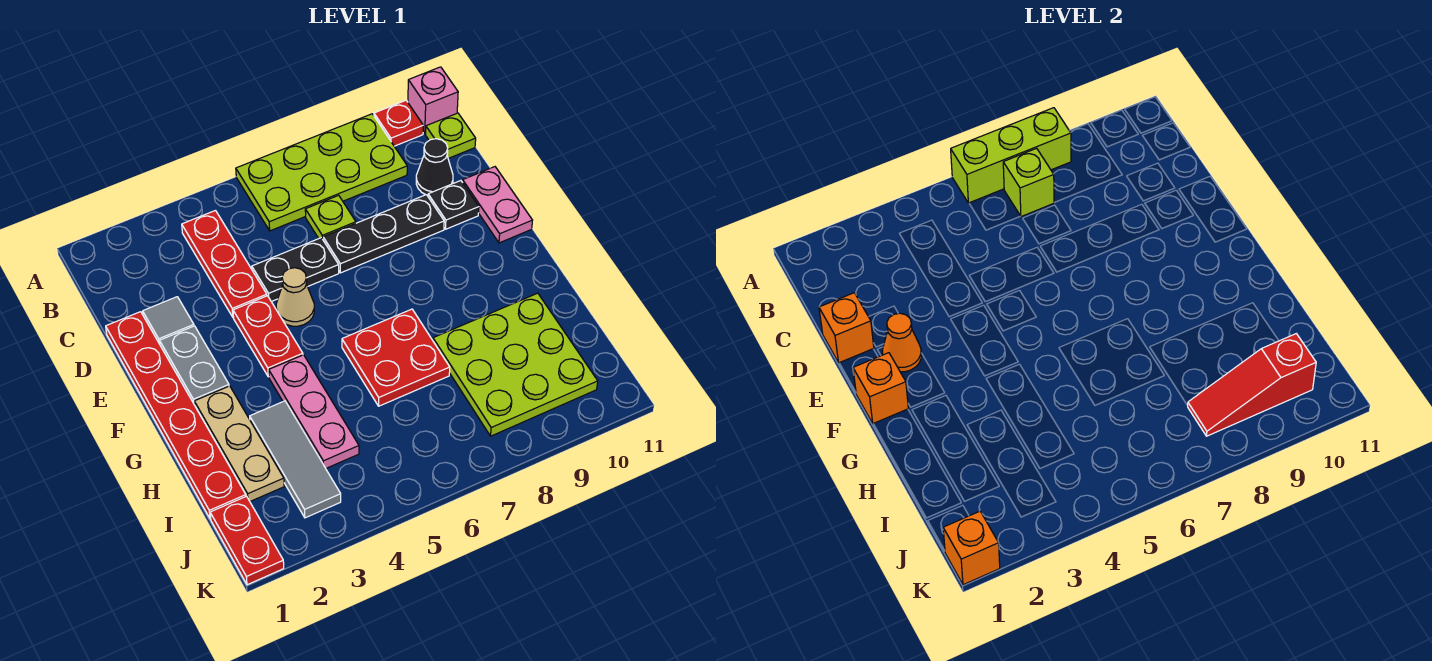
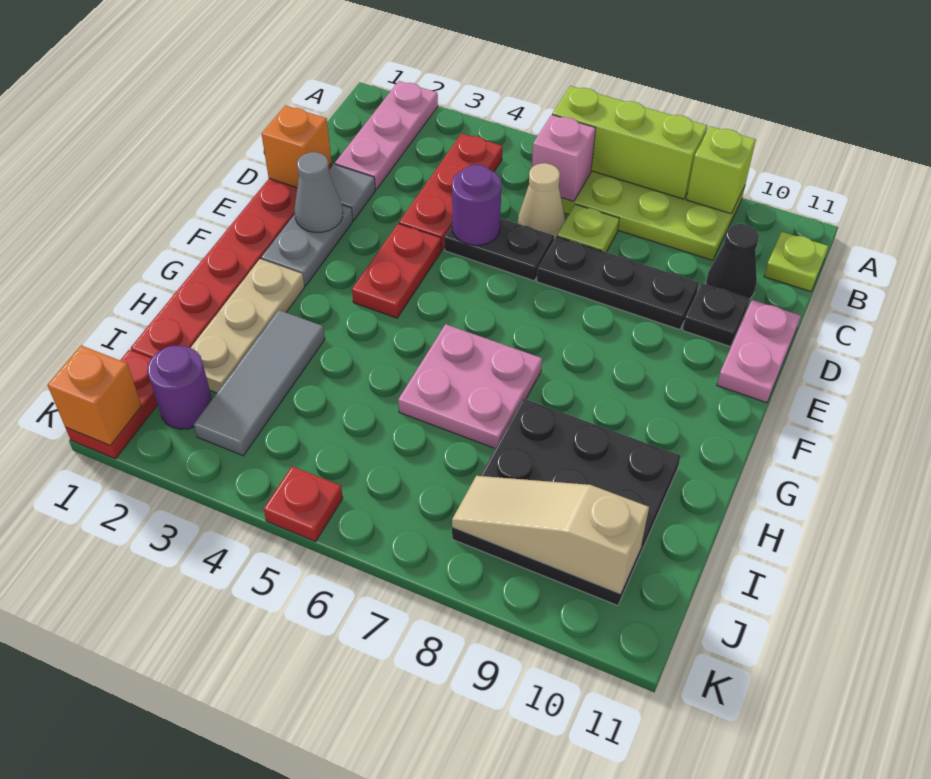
red 1x1 plate [374,100,423,146] -> red 1x1 plate moved to [264,466,343,542]
pink 1x1 brick [408,67,458,134] -> pink 1x1 brick moved to [532,115,596,201]
lime 1x1 brick [1003,148,1054,217] -> lime 1x1 brick moved to [686,126,756,214]
none -> purple 1x1 round brick [452,165,501,245]
orange 1x1 cone [882,313,921,372] -> grey 1x1 cone [295,152,343,232]
tan 1x1 cone [276,268,314,326] -> tan 1x1 cone moved to [518,163,565,239]
orange 1x1 brick [853,353,908,424] -> none
pink 1x3 plate [269,355,359,468] -> pink 1x3 plate moved to [335,81,438,189]
red 2x2 plate [342,309,450,406] -> pink 2x2 plate [398,324,542,448]
lime 3x3 plate [433,293,598,436] -> black 3x3 plate [452,399,681,606]
none -> purple 1x1 round brick [147,346,212,429]
red 1x3 slope [1187,334,1316,436] -> tan 1x3 slope [452,476,649,593]

